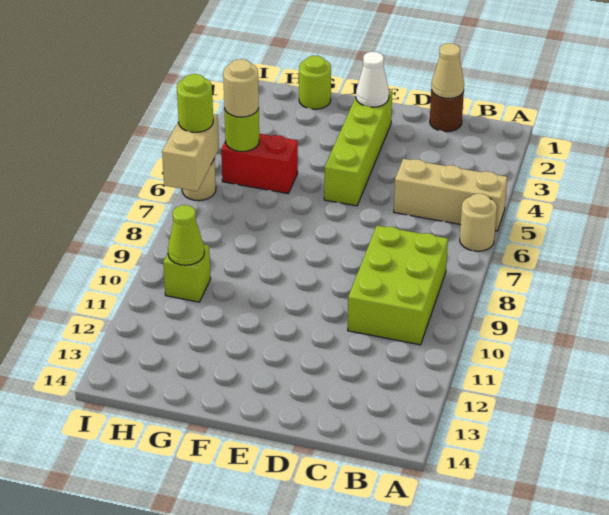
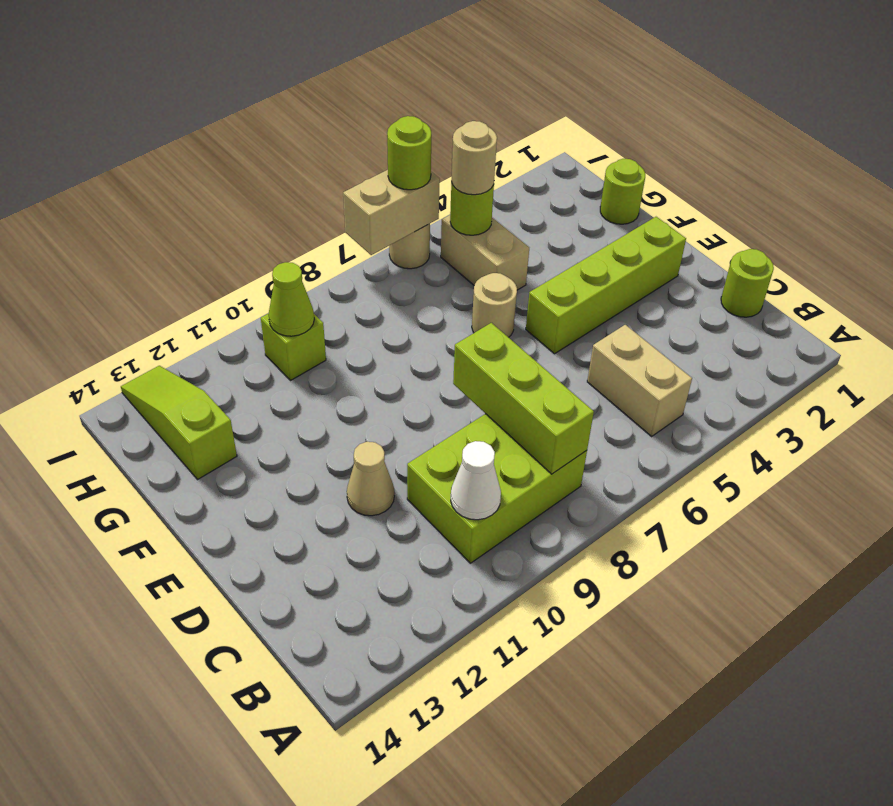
tan 1x3 brick [394,159,507,231] -> tan 1x2 brick [587,325,692,436]
tan 1x1 round brick [460,194,497,251] -> tan 1x1 round brick moved to [472,273,517,337]
none -> lime 1x3 brick [453,323,594,474]
brown 1x1 round brick [430,90,464,132] -> lime 1x1 round brick [721,249,774,317]
tan 1x1 cone [431,43,464,99] -> tan 1x1 cone moved to [347,442,394,516]
white 1x1 cone [356,52,389,107] -> white 1x1 cone moved to [451,441,501,520]
red 1x2 brick [221,134,298,194] -> tan 1x2 brick [441,215,529,290]
none -> lime 1x3 slope [121,366,237,479]

